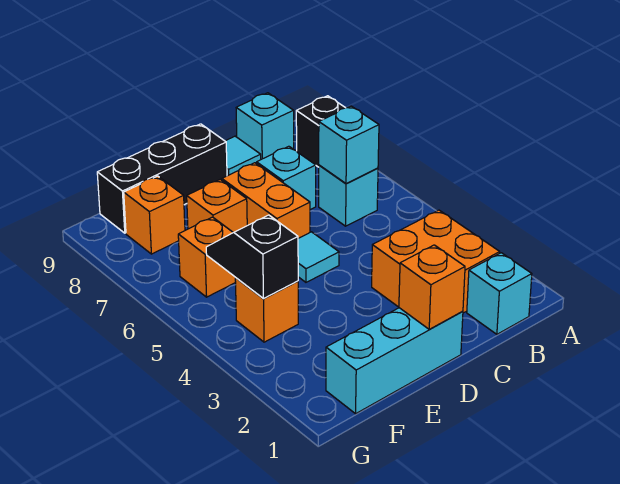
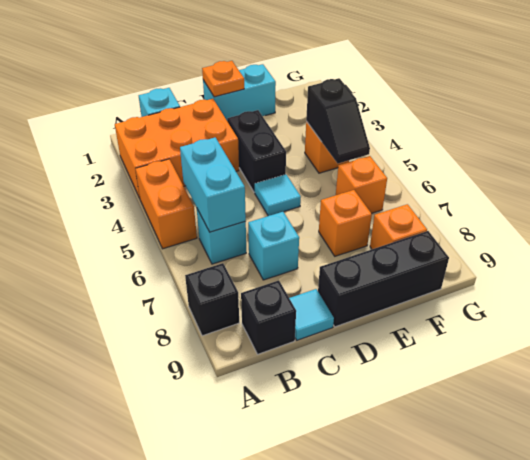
orange 2x2 brick [372,210,500,313] -> orange 2x3 brick [115,99,239,198]
cyan 1x1 brick [319,106,379,184] -> cyan 1x2 brick [180,137,246,232]
cyan 1x1 brick [236,93,294,159] -> black 1x1 brick [241,280,296,354]
cyan 1x3 brick [326,308,463,414] -> cyan 1x2 brick [203,64,276,120]
orange 1x1 brick [399,245,465,329] -> orange 1x1 plate [202,61,244,97]
none -> black 1x2 brick [227,110,286,193]
orange 1x2 brick [222,163,310,238] -> orange 1x2 brick moved to [135,159,197,249]

